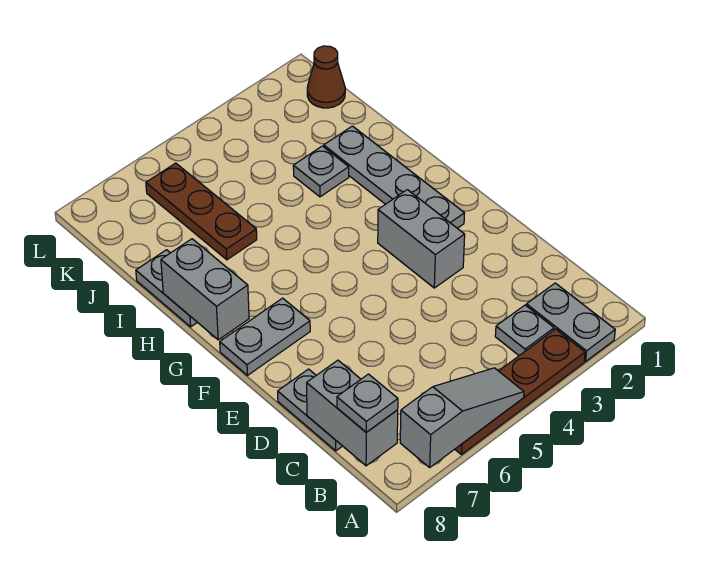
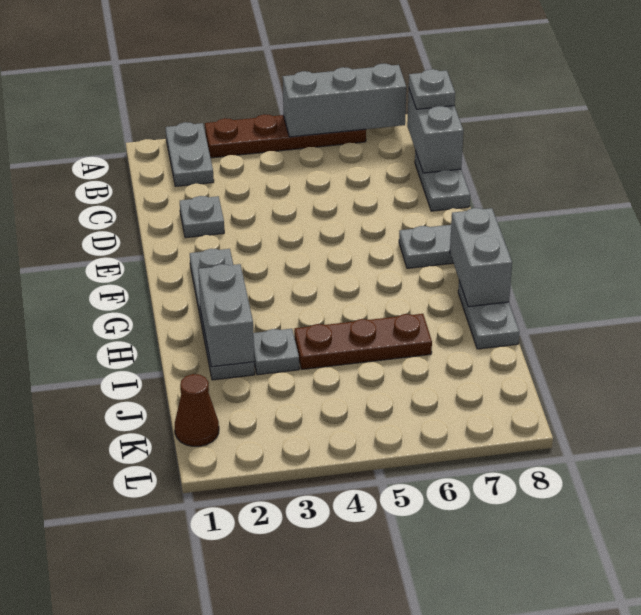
grey 1x3 slope [400,368,524,467] -> grey 1x3 brick [283,64,406,137]
grey 1x1 plate [495,305,554,356] -> grey 1x1 plate moved to [180,196,224,238]
grey 1x2 brick [378,190,465,288] -> grey 1x2 brick moved to [198,264,254,367]
brown 1x3 plate [146,163,257,260] -> brown 1x3 plate turned to [294,314,432,369]

